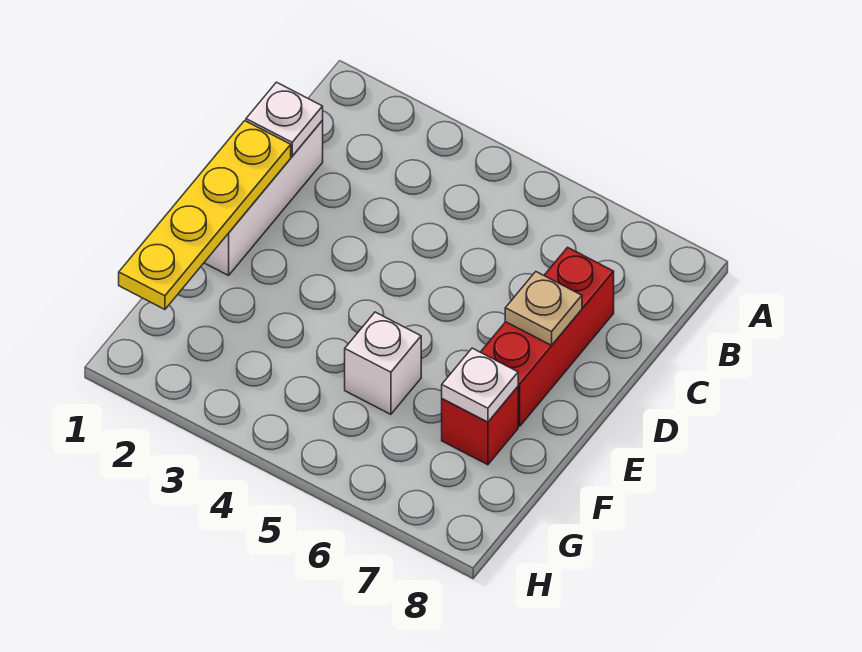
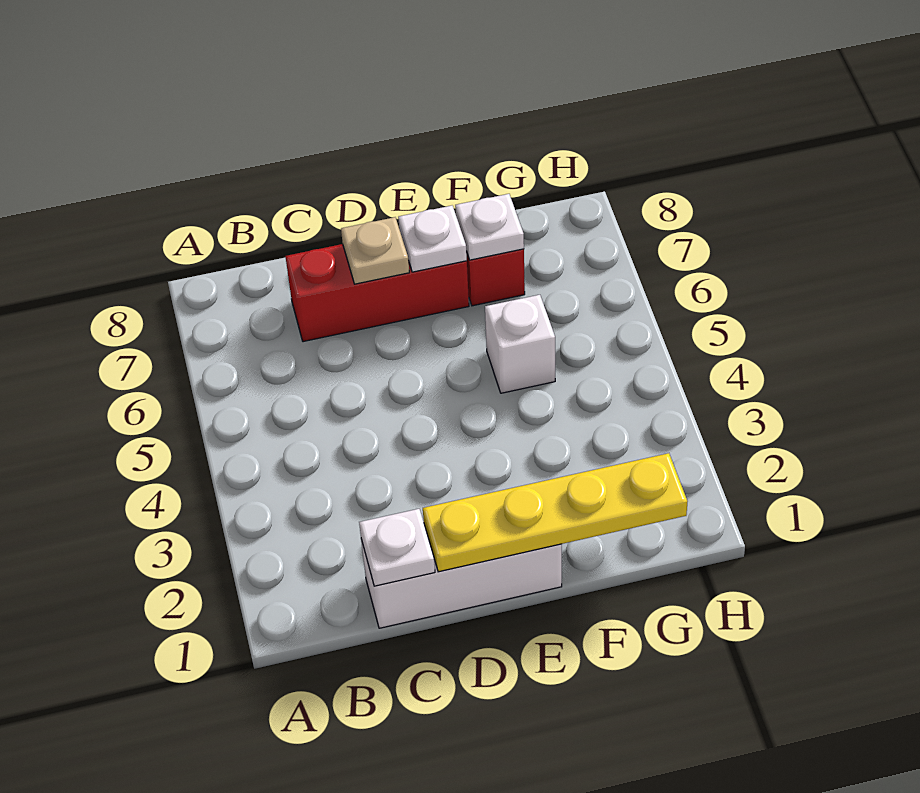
none -> white 1x1 plate [398,206,467,272]

